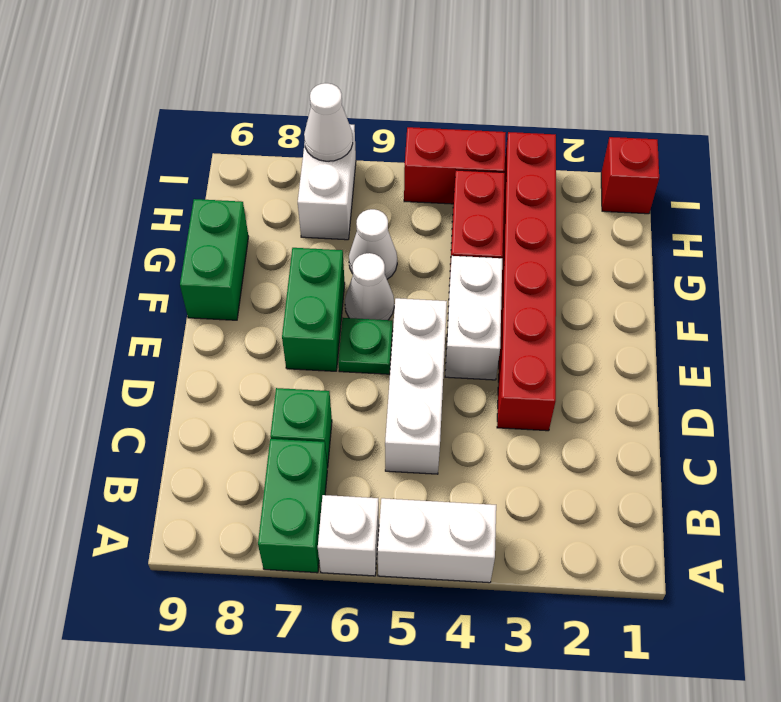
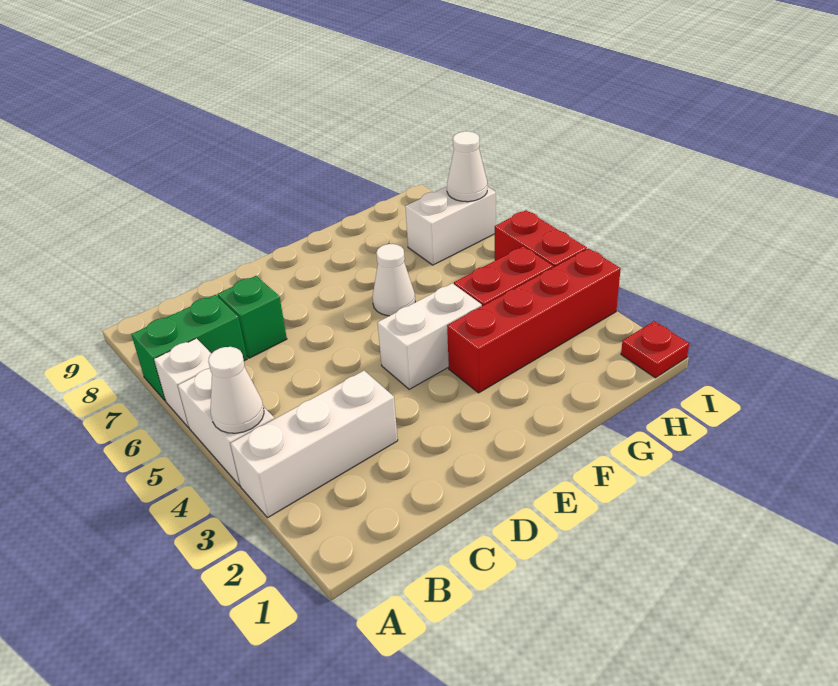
white 1x3 brick [385,298,447,474] -> white 1x3 brick moved to [230,371,398,518]
red 1x6 brick [497,132,556,431] -> red 1x4 brick [447,249,621,393]
green 1x1 plate [338,318,393,374] -> none
green 1x2 brick [282,248,345,371] -> none
green 1x2 brick [180,199,249,320] -> none
white 1x1 cone [349,209,397,279] -> white 1x1 cone moved to [208,347,264,433]
red 1x1 brick [601,137,659,214] -> red 1x1 plate [621,321,689,378]

